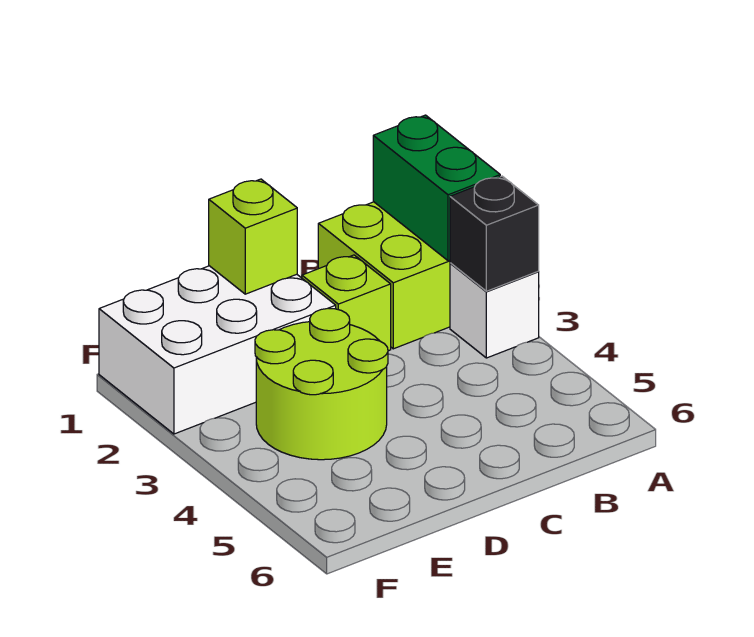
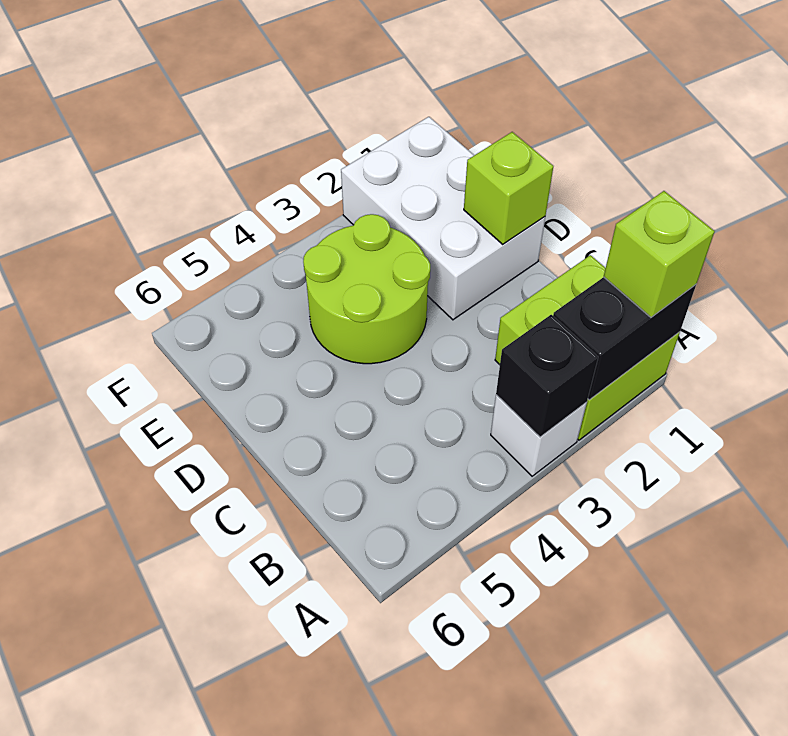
green 1x2 brick [373,115,500,261] -> black 1x2 brick [553,277,696,400]
lime 1x1 brick [302,255,391,351] -> lime 1x1 brick moved to [604,191,715,317]

